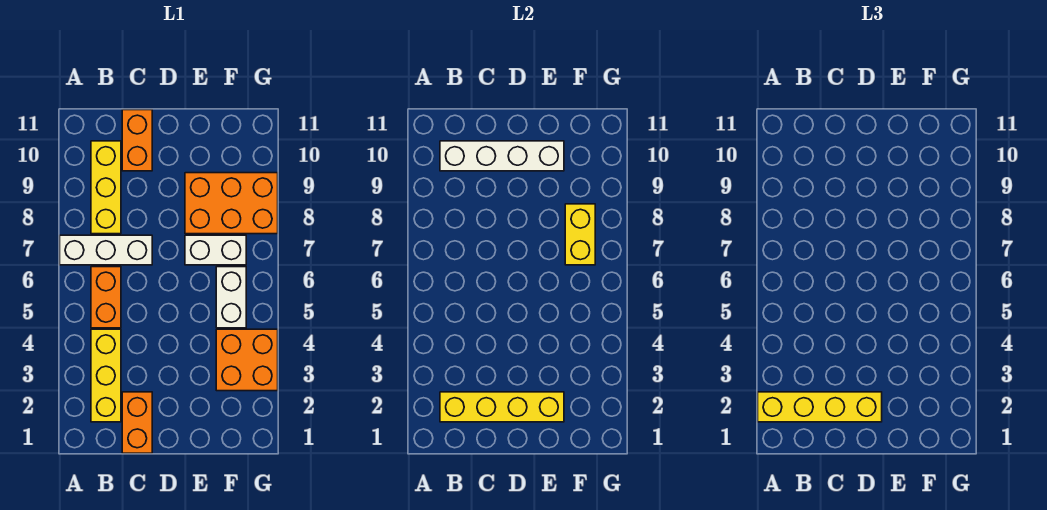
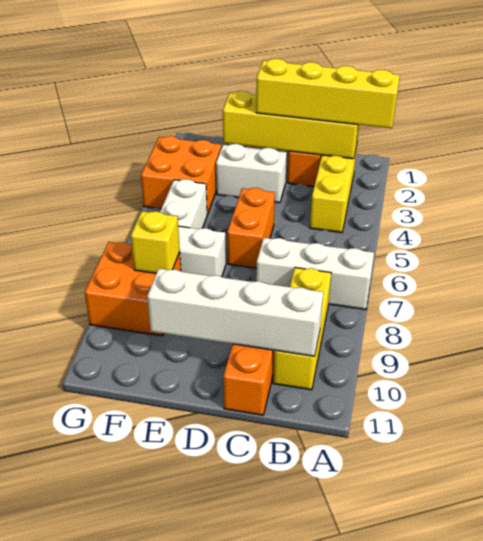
orange 1x2 brick [91,267,121,328] -> orange 1x2 brick moved to [227,188,275,268]
none -> white 1x2 brick [216,144,287,203]
orange 2x3 brick [185,173,278,234] -> orange 2x2 brick [85,242,181,336]
yellow 1x2 brick [565,204,595,265] -> yellow 1x1 brick [131,211,180,273]

